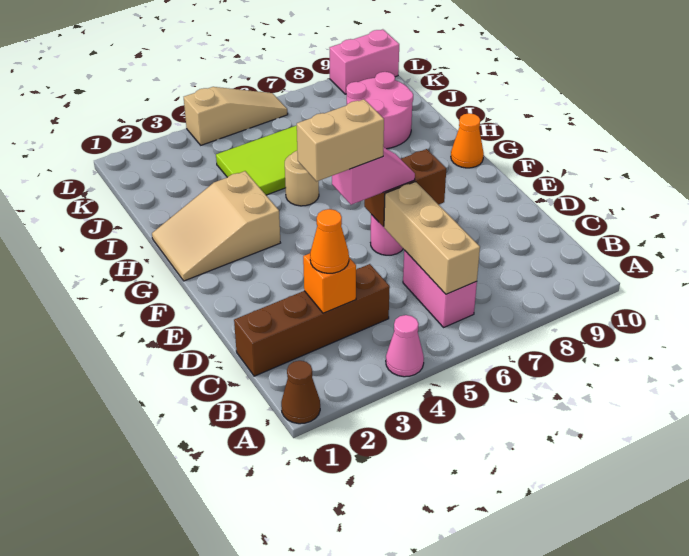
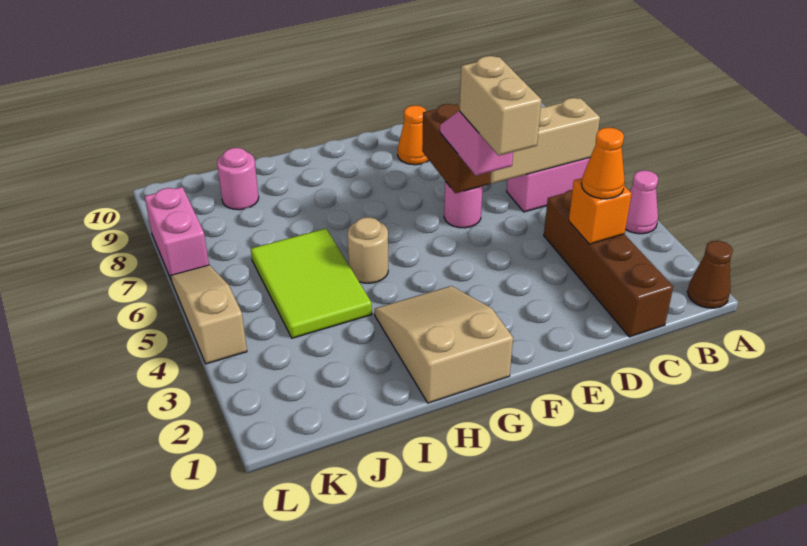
tan 2x3 slope [152,171,280,281] -> tan 2x3 slope turned to [375,286,513,403]
orange 1x1 cone [451,113,484,168] -> orange 1x1 cone moved to [398,105,429,165]
pink 2x2 round brick [346,72,413,149] -> pink 1x1 round brick [217,148,259,210]
pink 1x2 brick [330,29,399,94] -> pink 1x2 brick moved to [144,187,209,279]

